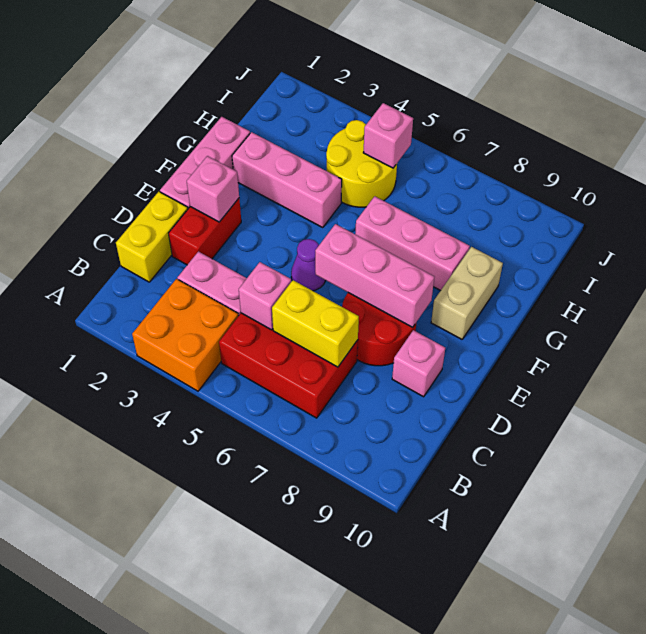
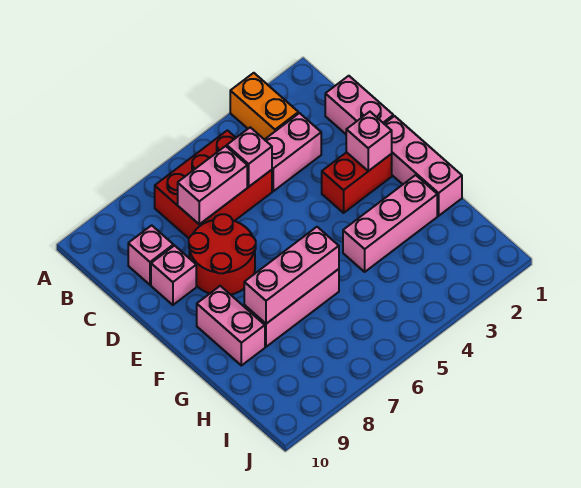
orange 2x2 brick [132,279,238,391] -> orange 1x2 brick [230,73,298,140]
yellow 1x2 brick [116,192,188,282] -> pink 1x2 brick [325,76,393,134]
yellow 1x2 brick [272,280,359,367] -> pink 1x2 brick [178,146,247,224]
red 1x2 brick [169,198,241,265] -> red 1x2 brick turned to [322,152,392,213]
purple 1x1 cone [291,239,326,291] -> none
pink 1x3 brick [315,224,434,327] -> pink 1x3 brick moved to [244,227,339,324]
tan 1x2 brick [431,247,503,339] -> pink 1x2 brick [197,286,265,366]
yellow 2x2 round brick [326,120,397,207] -> none
pink 1x1 brick [363,103,413,168] -> pink 1x1 brick moved to [128,225,173,285]

